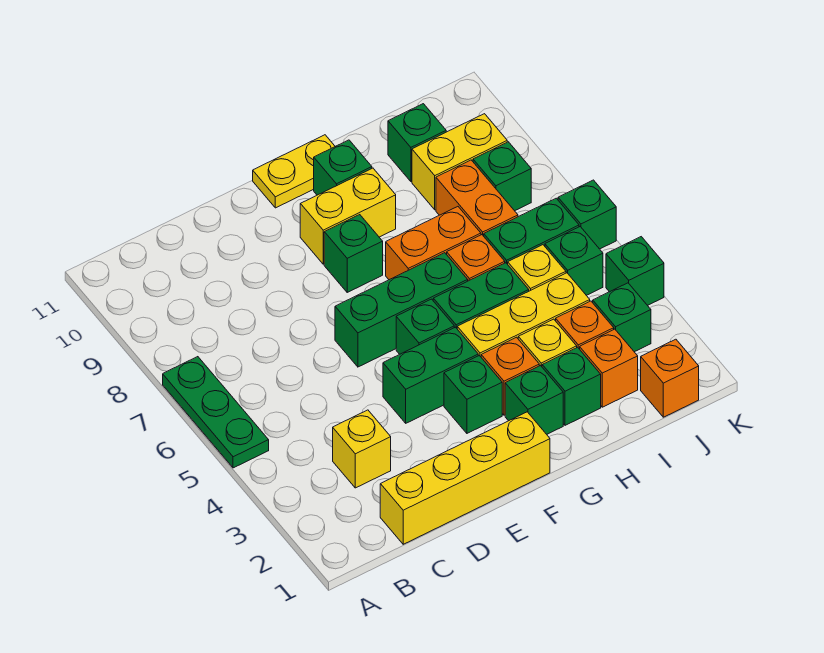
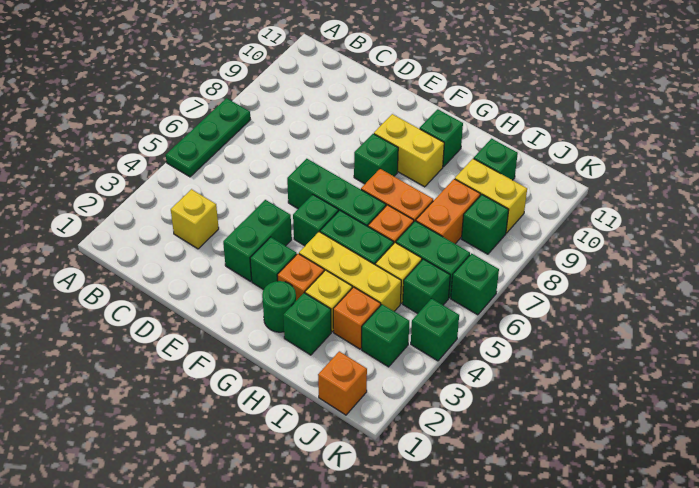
yellow 1x4 brick [380,412,550,544] -> none
green 1x2 brick [383,327,478,423] -> green 1x2 brick turned to [223,200,292,281]
yellow 1x2 plate [253,135,335,208] -> none
green 1x1 brick [505,366,563,434] -> green 1x1 round brick [262,281,296,332]
orange 1x1 brick [580,329,638,407] -> none

